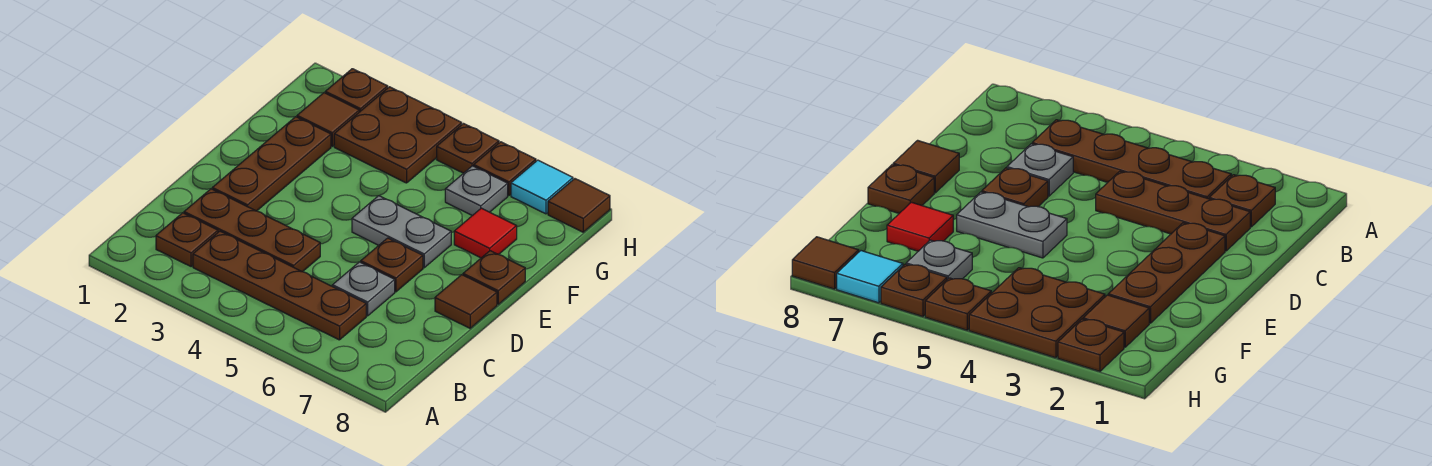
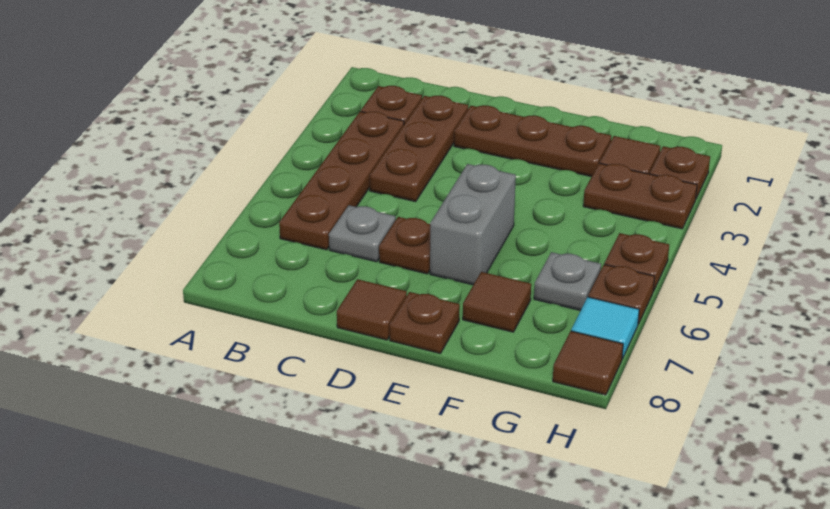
grey 1x2 plate [352,196,451,268] -> grey 1x2 brick [430,164,516,285]
red 1x1 tile [454,208,517,258] -> brown 1x1 tile [463,272,531,332]
brown 2x2 plate [334,87,462,183] -> brown 1x2 plate [583,163,697,229]

